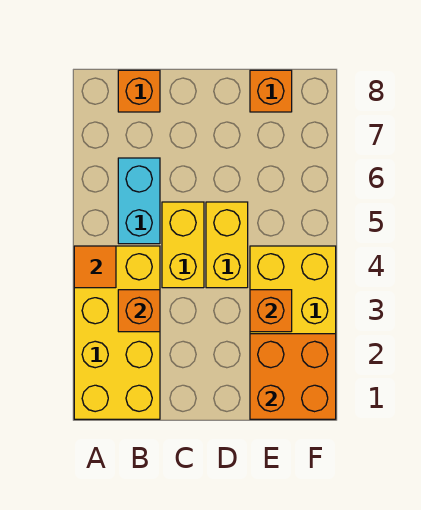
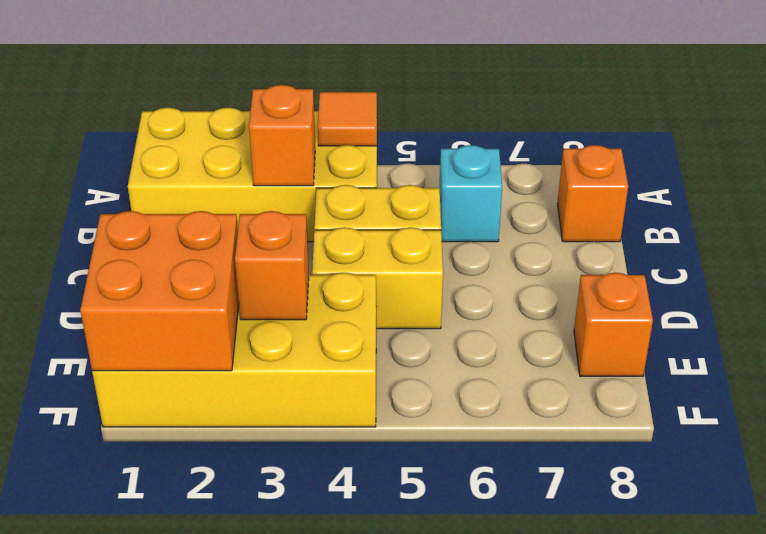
cyan 1x2 brick [118,158,160,244] -> cyan 1x1 brick [440,145,502,242]

